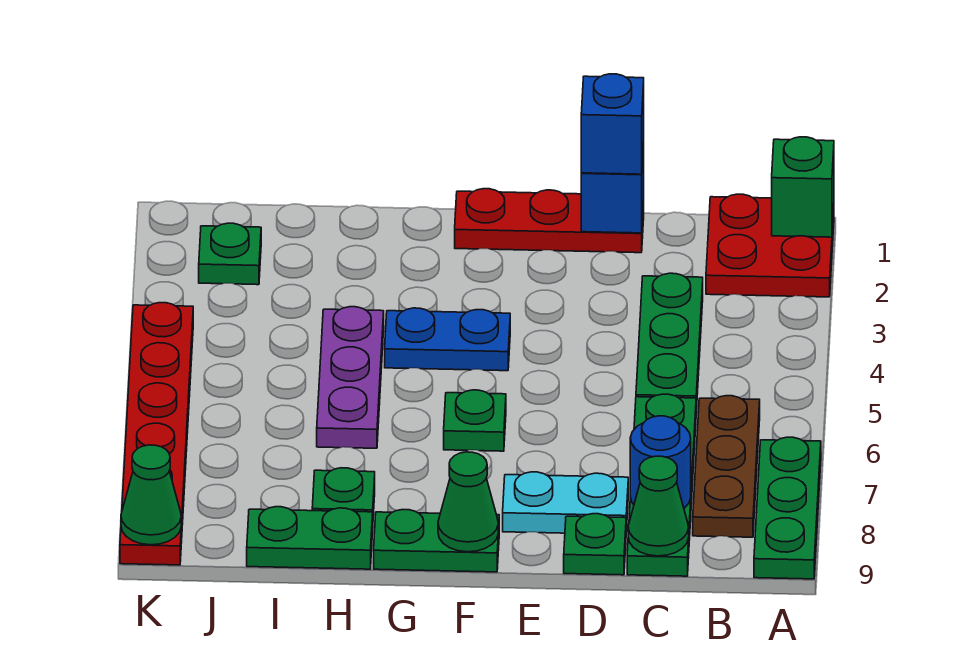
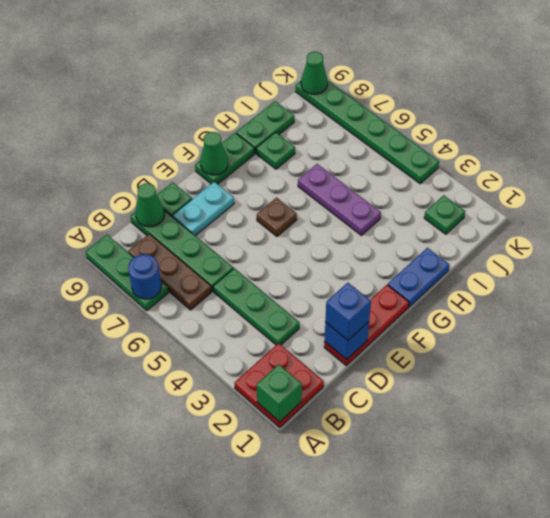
blue 1x1 round brick [630,416,691,508] -> blue 1x1 round brick moved to [128,254,161,299]
blue 1x2 plate [385,308,510,371] -> blue 1x2 plate moved to [388,248,449,307]
green 1x1 plate [444,390,506,451] -> brown 1x1 plate [257,198,297,236]
red 1x6 plate [120,303,193,565] -> green 1x6 plate [295,81,439,184]

